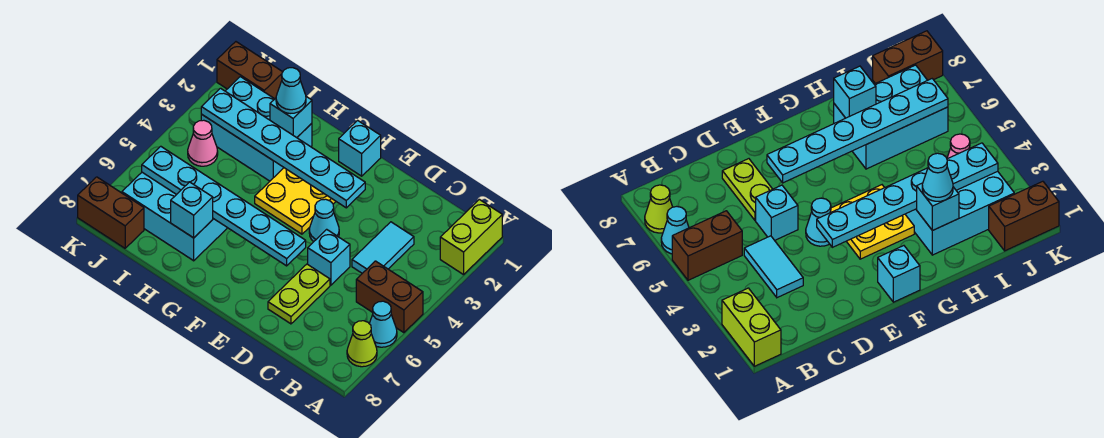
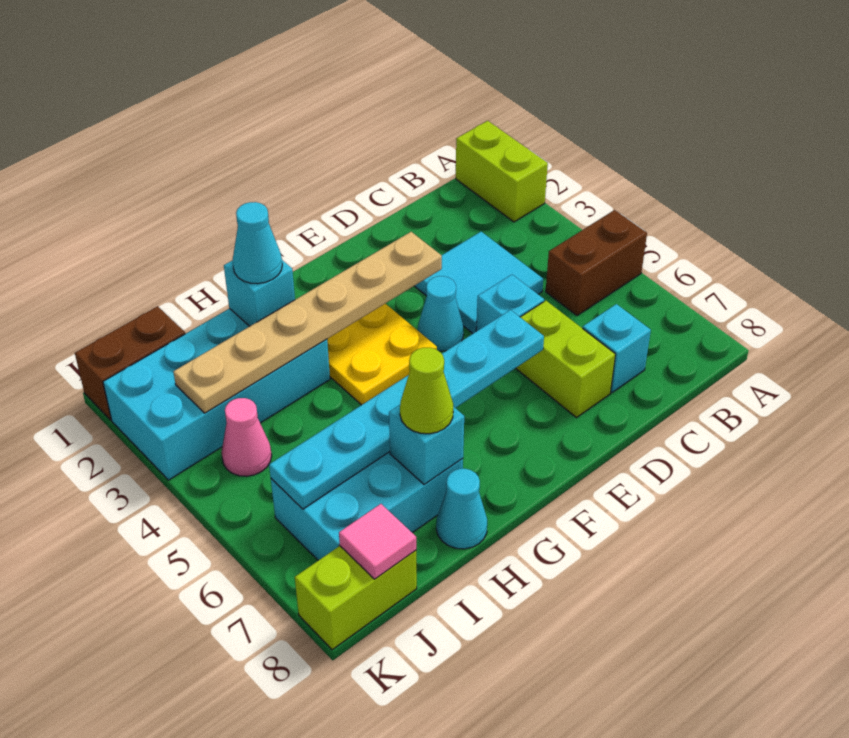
cyan 1x1 cone [369,301,397,347] -> cyan 1x1 cone moved to [436,469,487,549]
lime 1x1 cone [347,321,377,367] -> lime 1x1 cone moved to [400,348,453,434]
cyan 1x2 tile [352,222,414,273] -> cyan 2x2 tile [415,232,543,333]
lime 1x2 plate [268,264,330,324] -> lime 1x2 brick [516,301,615,418]
cyan 1x6 plate [201,88,365,208] -> tan 1x6 plate [173,232,442,413]
cyan 1x1 brick [339,120,381,176] -> cyan 1x1 brick moved to [583,304,651,393]
cyan 2x3 brick [201,77,312,181] -> cyan 2x4 brick [103,308,330,480]
brown 1x2 brick [78,177,144,248] -> lime 1x2 brick [295,546,417,650]
none -> pink 1x1 tile [339,504,416,579]

